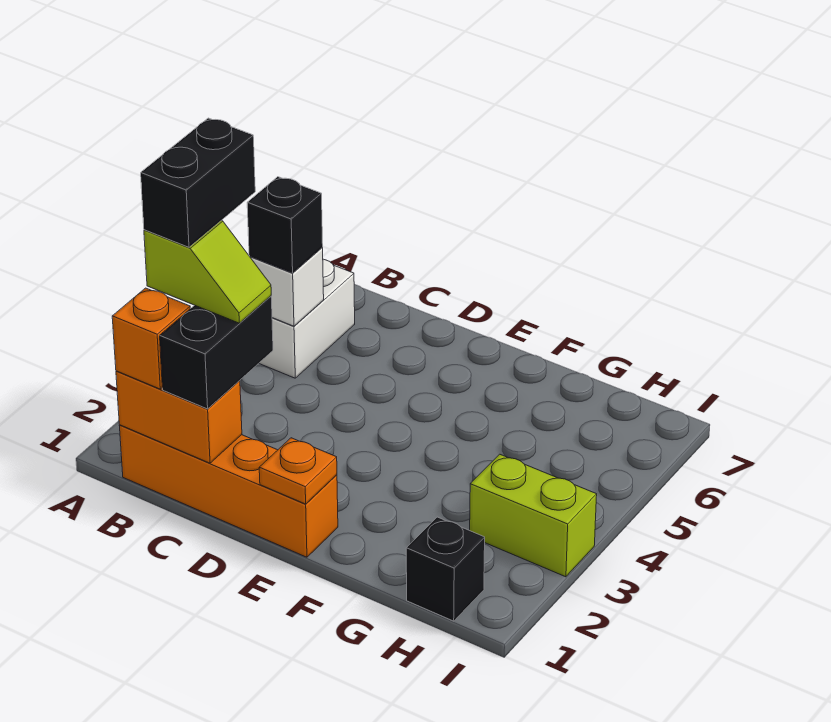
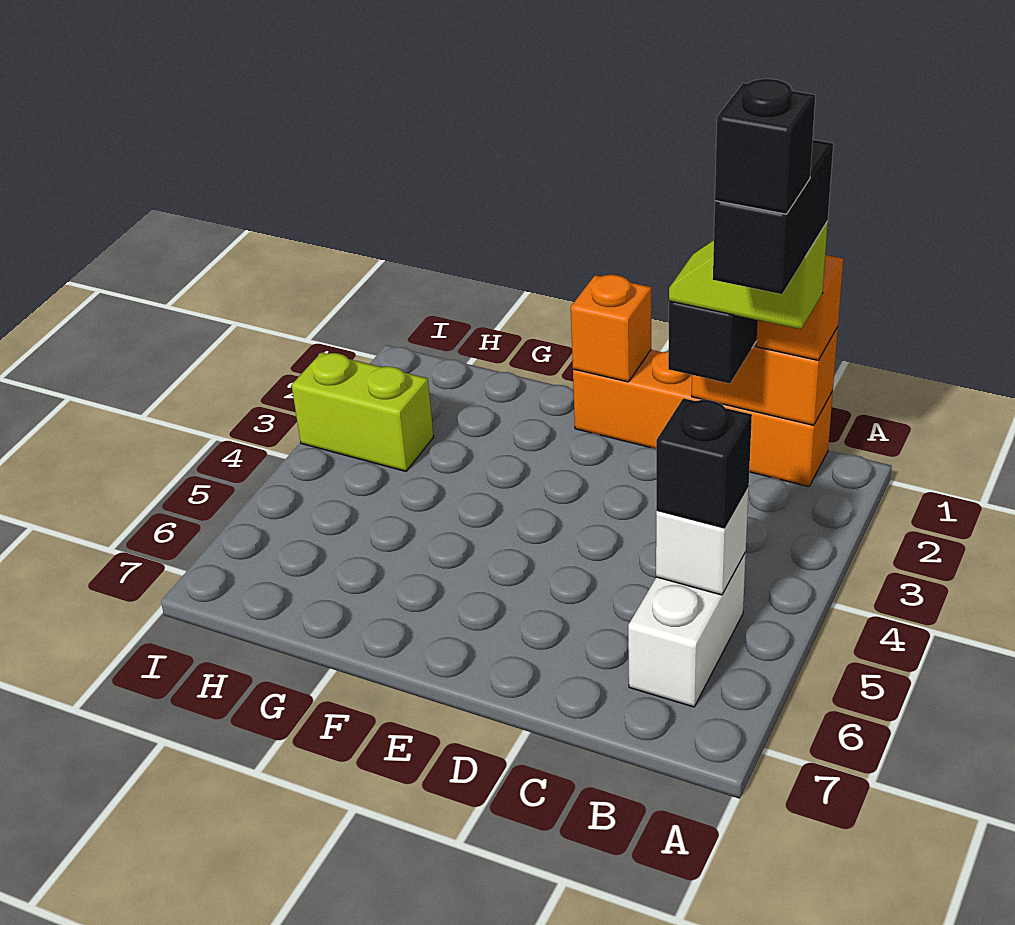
orange 1x1 plate [259,438,337,504] -> orange 1x1 brick [571,275,651,382]
black 1x1 brick [406,517,485,621] -> black 1x1 brick moved to [715,79,815,214]

